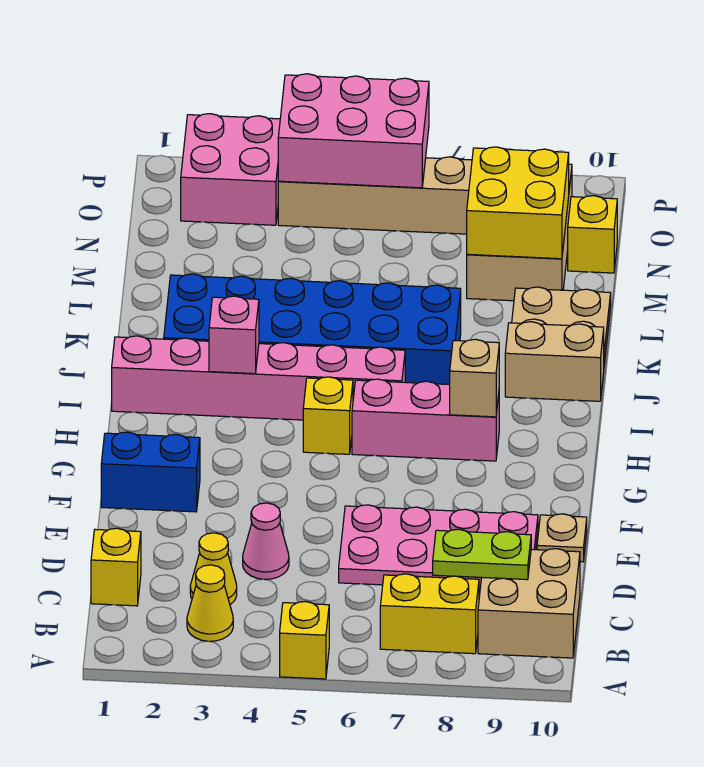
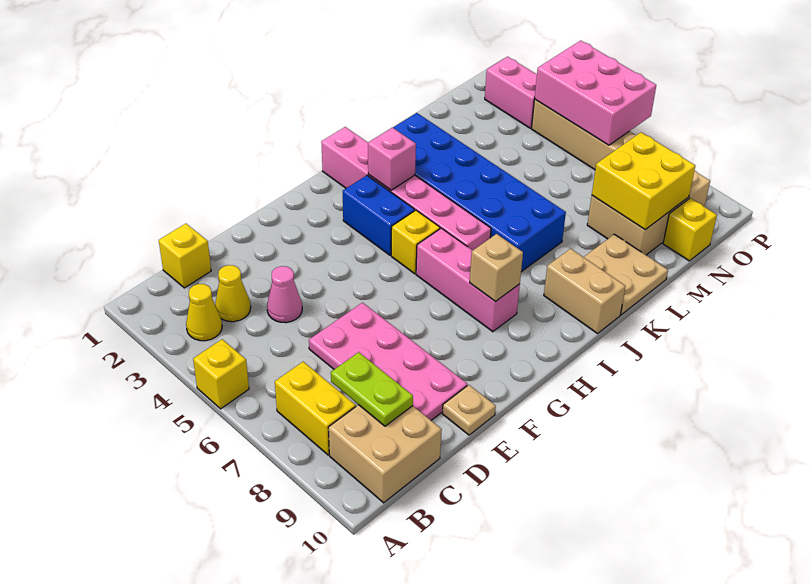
blue 1x2 brick [101,432,200,512] -> blue 1x2 brick moved to [343,175,415,255]
pink 2x2 brick [181,114,280,225] -> pink 1x2 brick [485,57,537,128]

